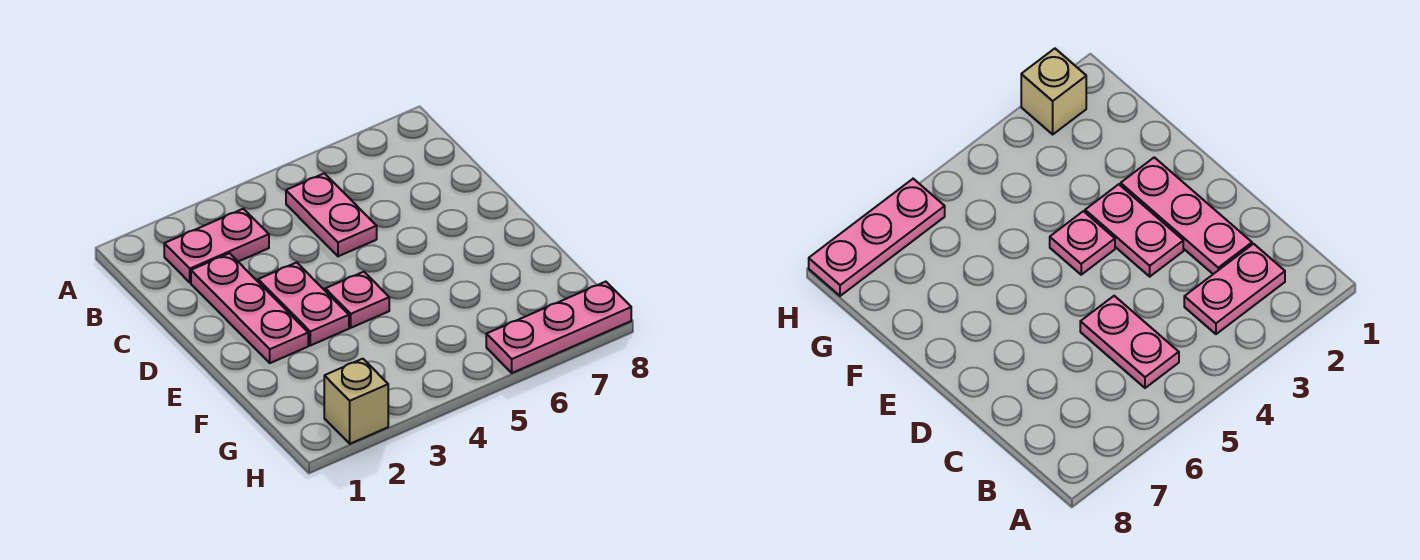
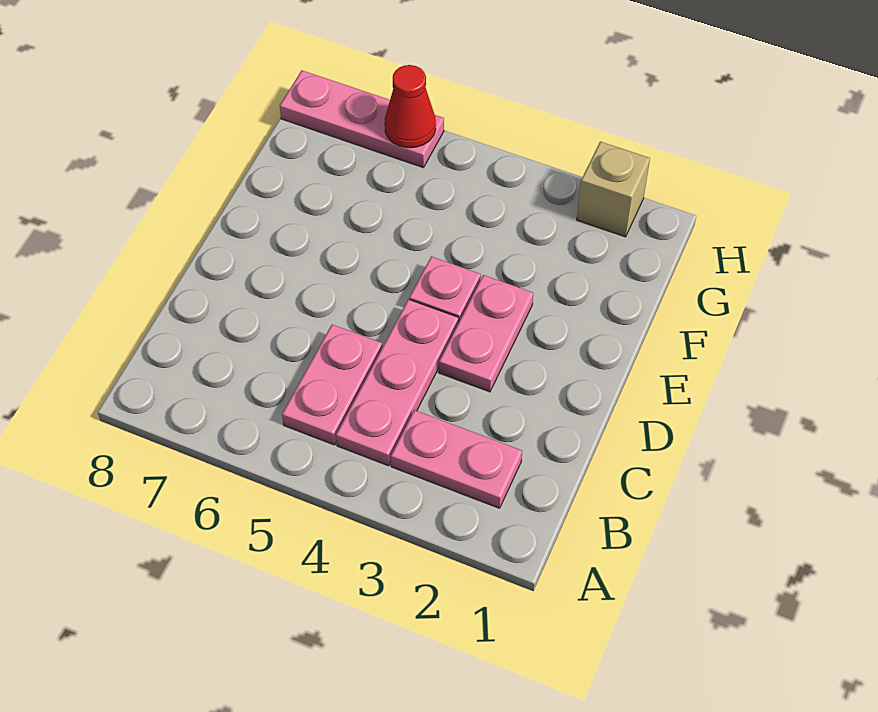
pink 1x3 plate [191,253,308,363] -> pink 1x3 plate moved to [336,299,458,466]
none -> red 1x1 cone [385,65,436,148]

